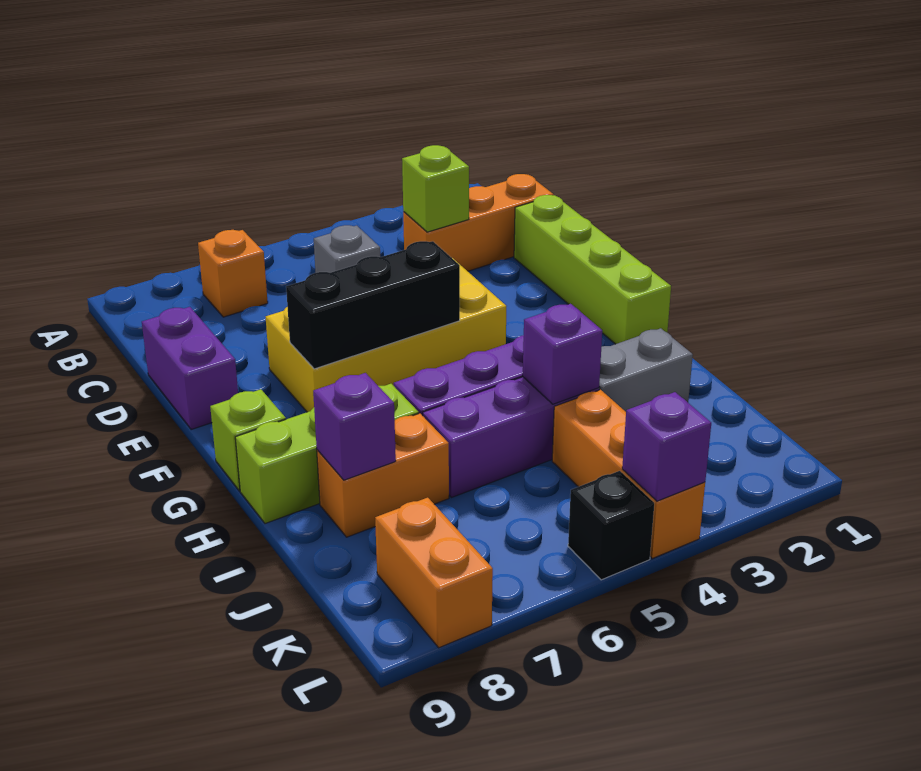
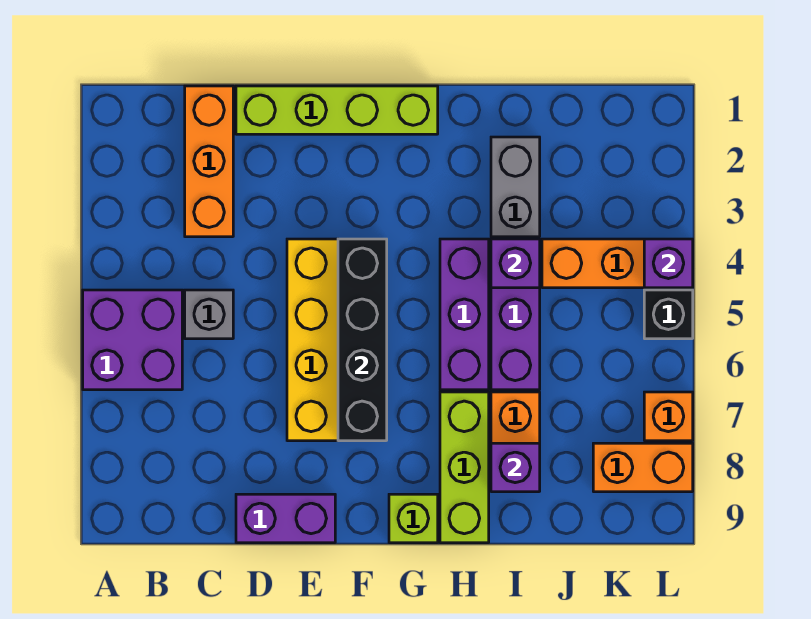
none -> purple 2x2 brick [83,290,182,390]
orange 1x1 brick [198,230,268,317] -> orange 1x1 brick moved to [644,392,693,441]
lime 1x1 brick [402,145,469,232] -> none
black 1x3 brick [286,241,460,369] -> black 1x4 brick [338,239,387,441]

